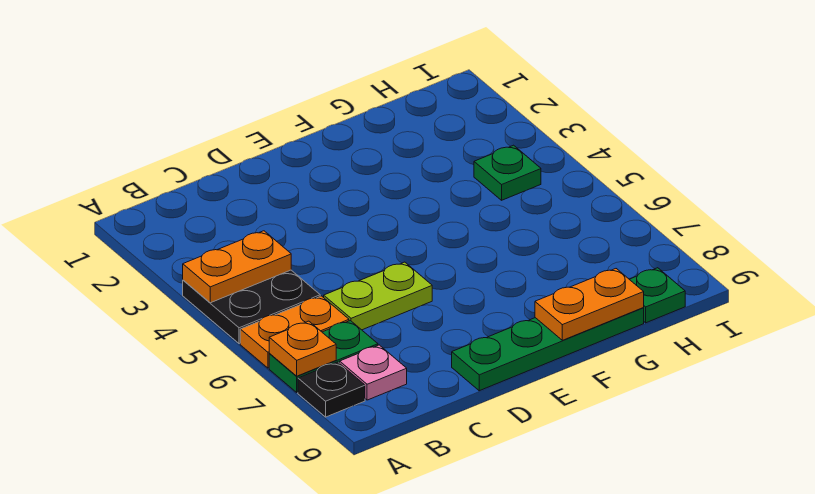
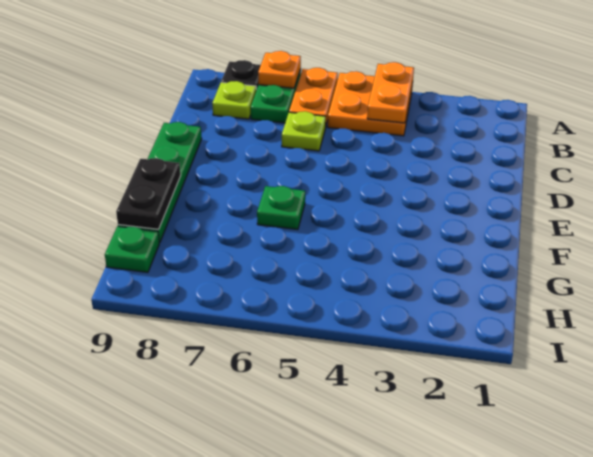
black 2x2 plate [183,270,320,344] -> orange 2x2 plate [328,71,413,136]
pink 1x1 plate [340,345,407,400] -> lime 1x1 plate [212,81,256,119]
lime 1x2 plate [324,262,432,330] -> lime 1x1 plate [282,111,326,151]
orange 1x2 plate [535,269,644,340] -> black 1x2 plate [116,158,181,229]
green 1x1 plate [474,145,541,200] -> green 1x1 plate moved to [257,186,305,230]

